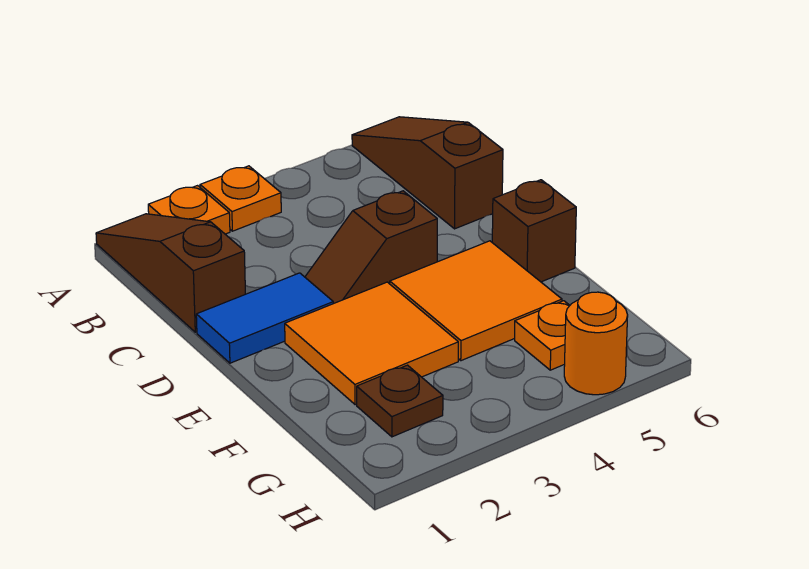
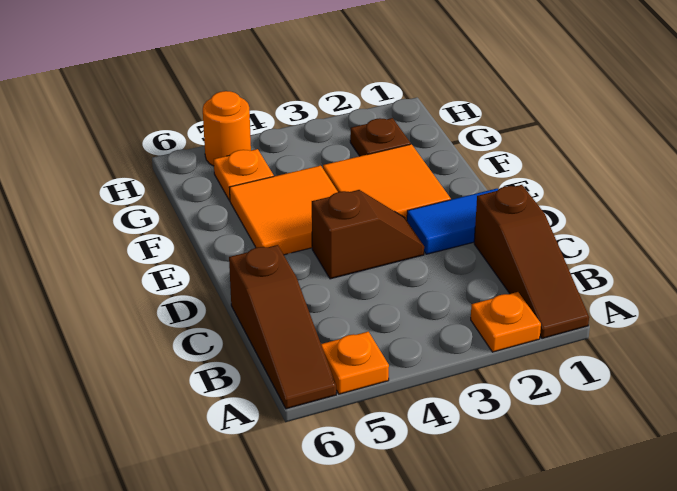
orange 1x1 plate [200,166,281,231] -> orange 1x1 plate moved to [321,332,389,394]
brown 1x1 brick [492,180,576,282] -> none

